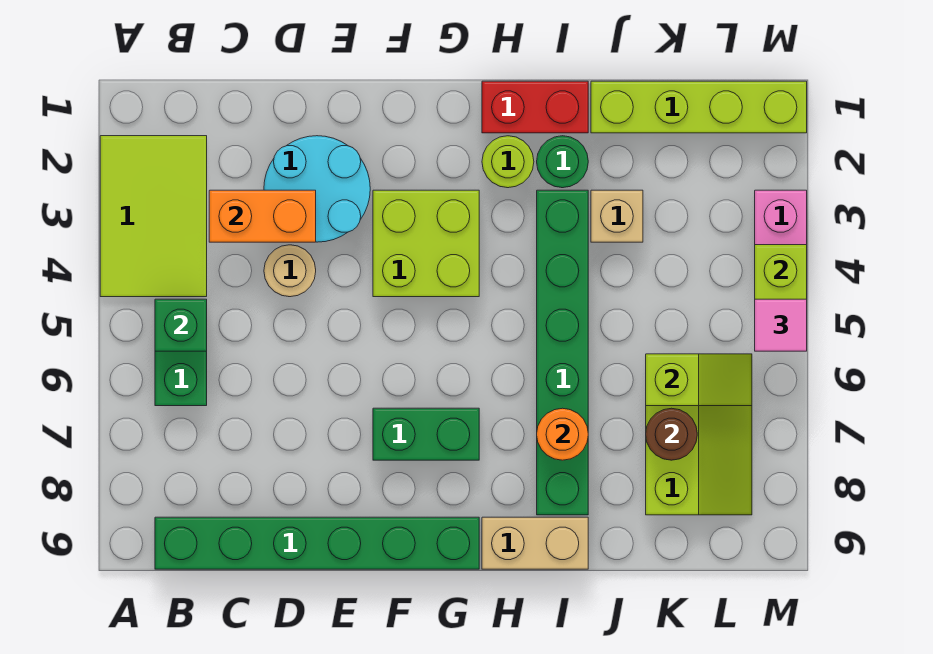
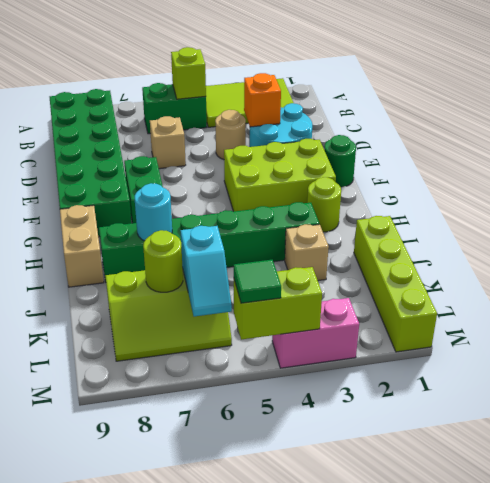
green 1x1 brick [155,299,207,351] -> lime 1x1 brick [171,47,206,99]
green 1x6 brick [155,517,479,569] -> green 2x6 brick [50,89,132,237]
orange 1x2 brick [209,190,316,242] -> orange 1x1 brick [244,73,281,127]
none -> tan 1x1 brick [150,116,186,169]
lime 2x2 brick [373,190,479,297] -> lime 2x3 brick [224,139,336,212]
red 1x2 brick [482,81,588,133] -> none
green 1x1 round brick [537,136,588,188] -> green 1x1 round brick moved to [324,135,356,187]
orange 1x1 round brick [537,408,588,460] -> cyan 1x1 round brick [135,183,172,241]
lime 1x2 slope [646,354,752,406] -> cyan 1x2 slope [180,226,232,316]
brown 1x1 round brick [646,408,697,460] -> lime 1x1 round brick [143,230,183,292]
pink 1x1 tile [755,299,807,351] -> green 1x1 tile [234,260,281,303]

